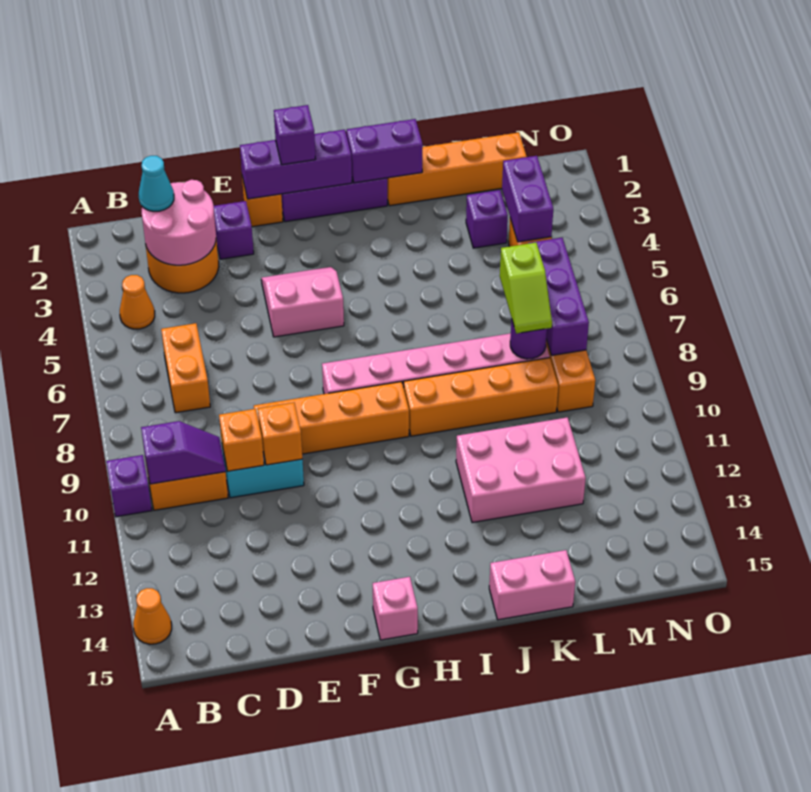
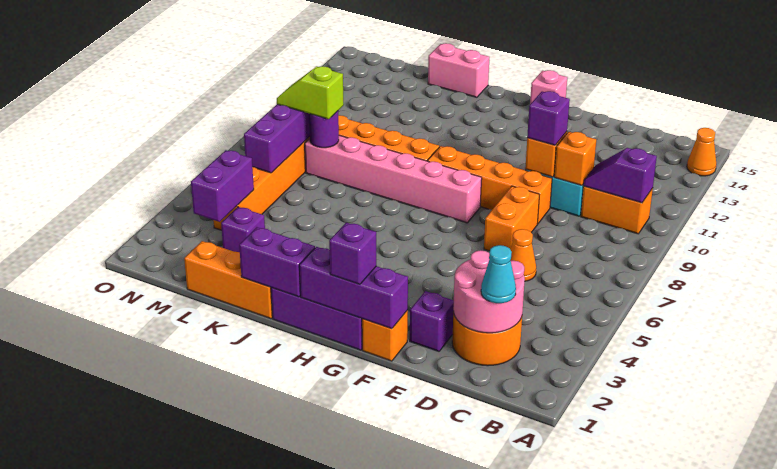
purple 1x1 brick [106,455,152,517] -> purple 1x1 brick moved to [527,91,570,145]
orange 1x1 cone [120,275,155,329] -> orange 1x1 cone moved to [510,229,536,281]
orange 1x2 brick [161,323,210,413] -> orange 1x2 brick moved to [484,186,539,251]
pink 2x2 slope [261,267,344,337] -> none
orange 1x4 brick [387,132,527,206] -> orange 1x3 brick [184,241,273,319]
pink 2x3 brick [456,417,586,523] -> none
lime 1x2 slope [500,243,552,334] -> lime 1x2 slope turned to [277,66,344,119]

